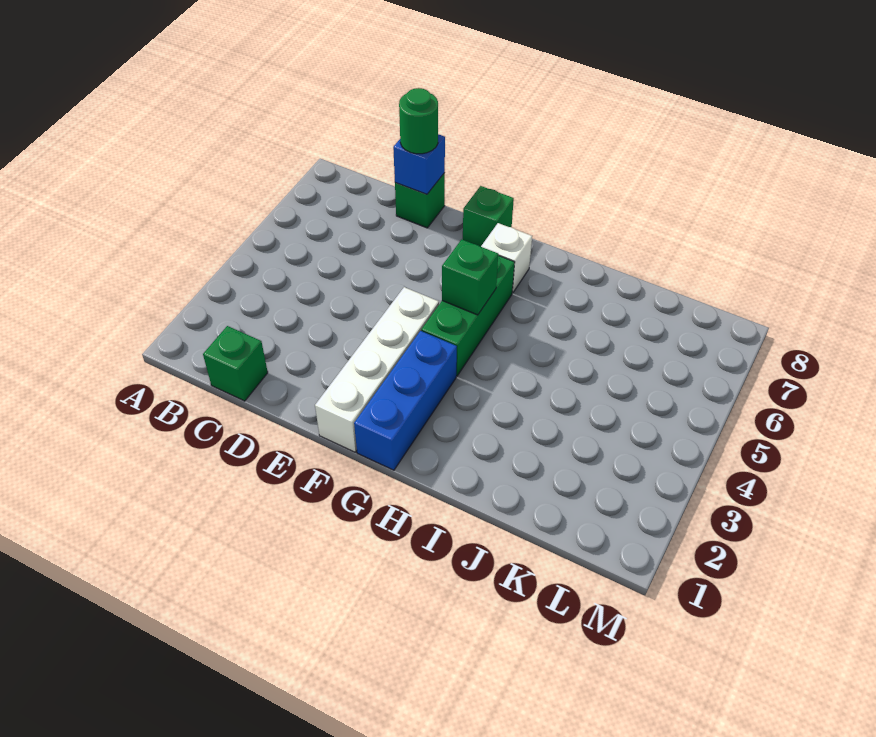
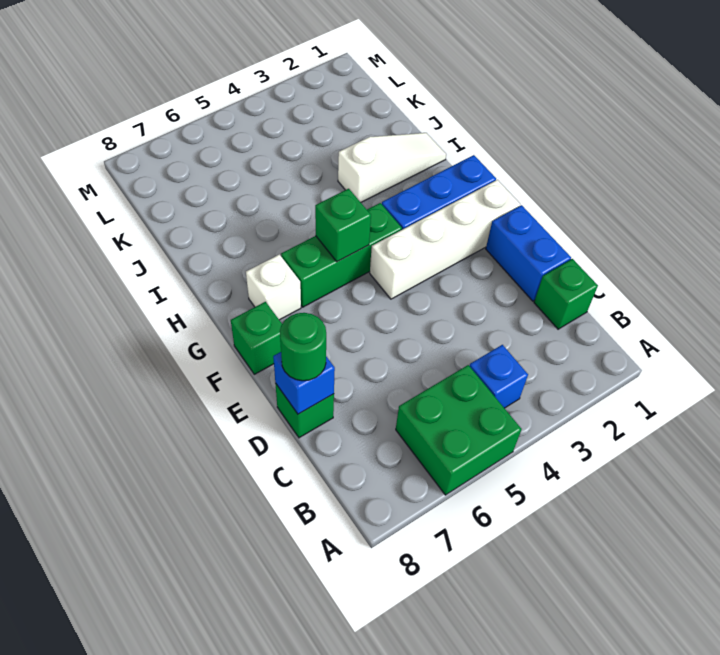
none -> green 2x2 brick [396,365,521,495]
none -> blue 1x1 brick [470,345,528,408]
none -> blue 1x2 brick [486,205,571,301]
none -> white 1x3 slope [338,133,446,202]

